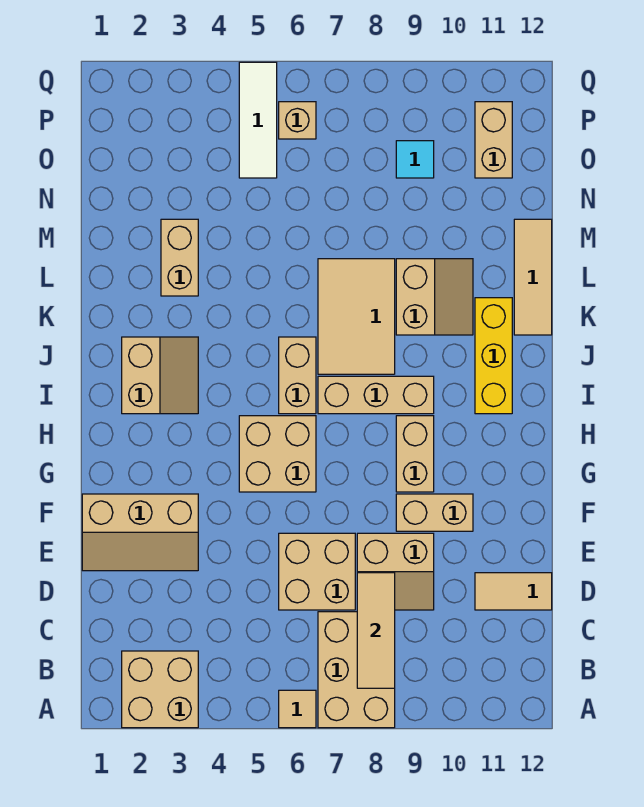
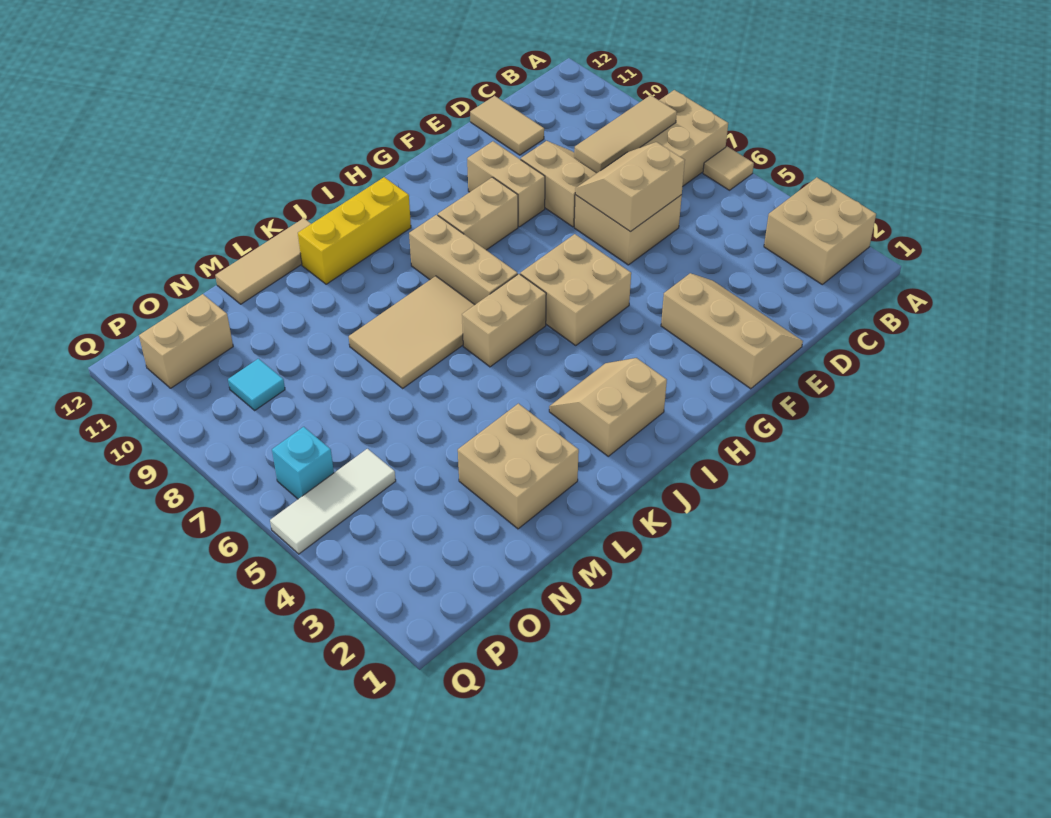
tan 2x2 slope [396,259,473,335] -> tan 2x2 slope moved to [575,142,685,231]
tan 1x2 brick [161,219,198,296] -> tan 2x2 brick [458,404,579,529]
tan 1x1 brick [279,102,316,139] -> cyan 1x1 brick [272,427,334,499]

